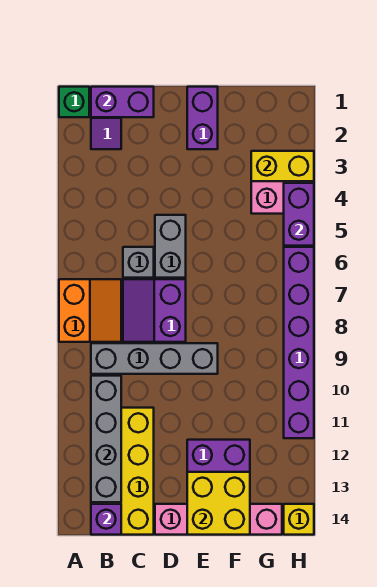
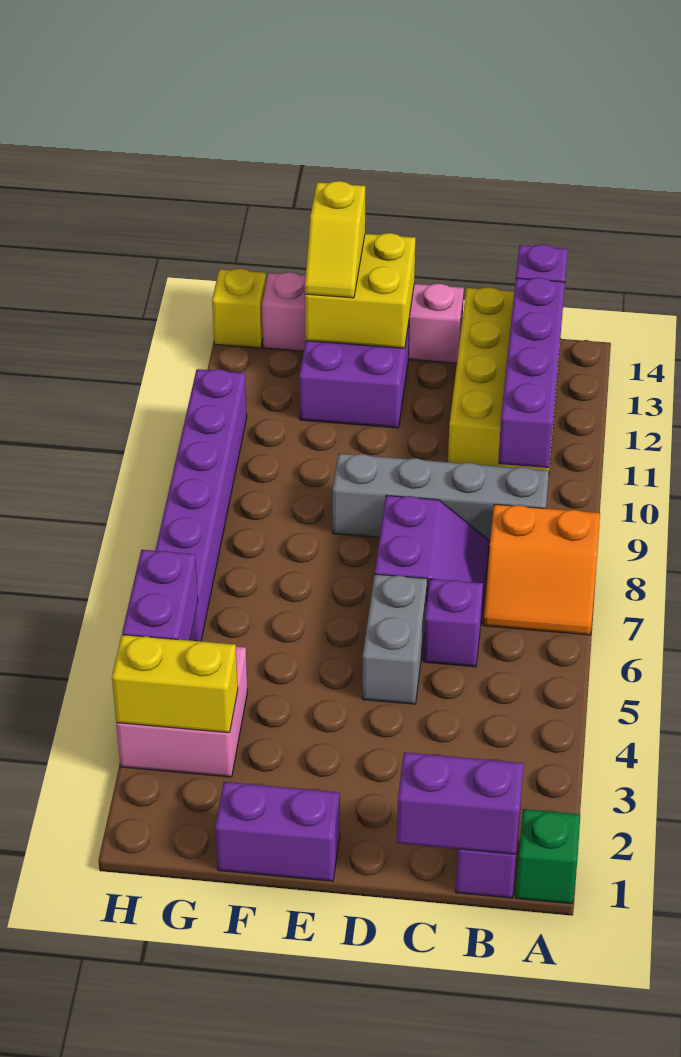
orange 2x2 slope [59,279,121,342] -> orange 2x2 slope turned to [483,504,600,635]
grey 1x4 brick [91,376,121,502] -> purple 1x4 brick [498,278,565,468]
grey 1x1 brick [123,247,154,278] -> purple 1x1 brick [424,579,483,667]
purple 1x2 brick [187,87,218,149] -> purple 1x2 brick turned to [215,782,340,881]
none -> yellow 1x2 slope [305,181,365,298]

